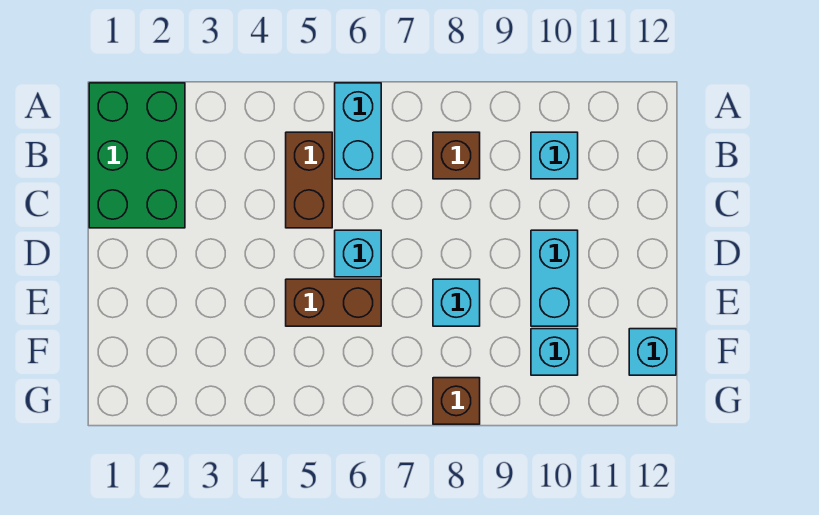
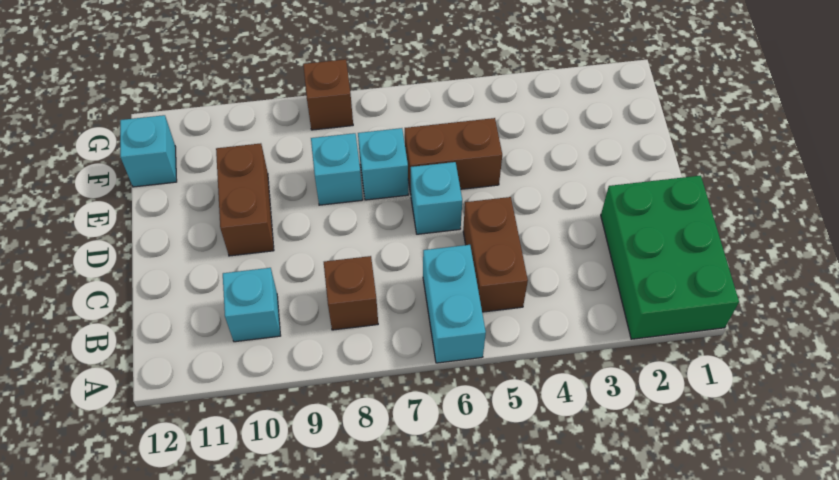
cyan 1x2 brick [531,230,578,326] -> brown 1x2 brick [216,143,274,256]
cyan 1x1 brick [531,329,578,375] -> cyan 1x1 brick moved to [358,128,408,200]

